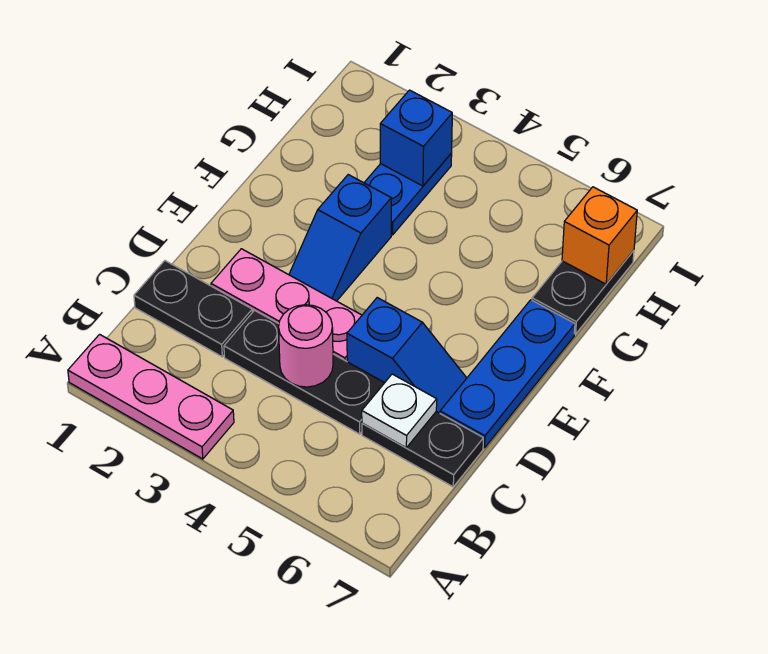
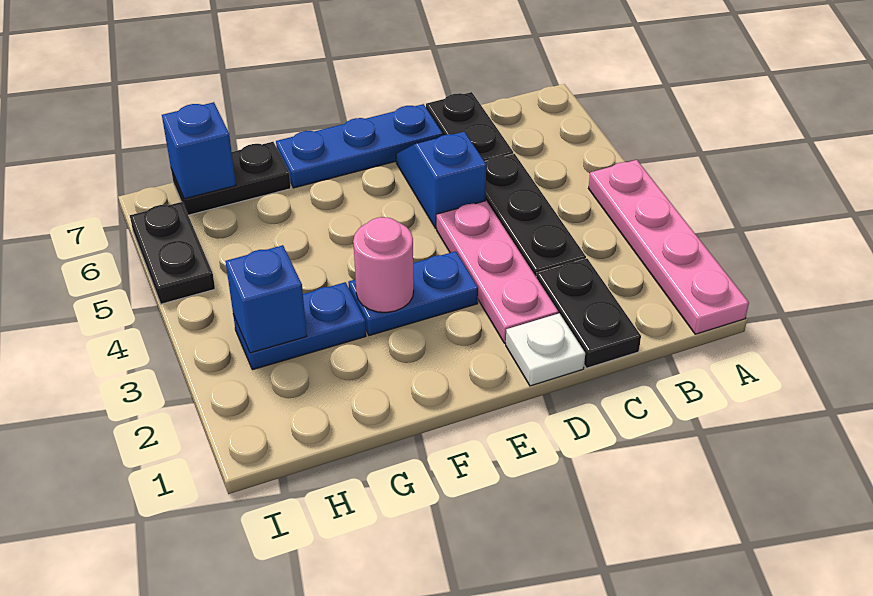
pink 1x3 plate [68,334,234,459] -> pink 1x4 plate [589,160,749,334]
pink 1x1 round brick [279,305,333,387] -> pink 1x1 round brick moved to [353,217,414,312]
white 1x1 plate [362,374,437,448] -> white 1x1 plate moved to [506,313,585,386]
blue 1x2 slope [289,175,391,301] -> blue 1x2 plate [348,251,478,336]
orange 1x1 brick [562,187,637,284] -> blue 1x1 brick [162,102,236,199]
none -> black 1x2 plate [130,202,215,304]

